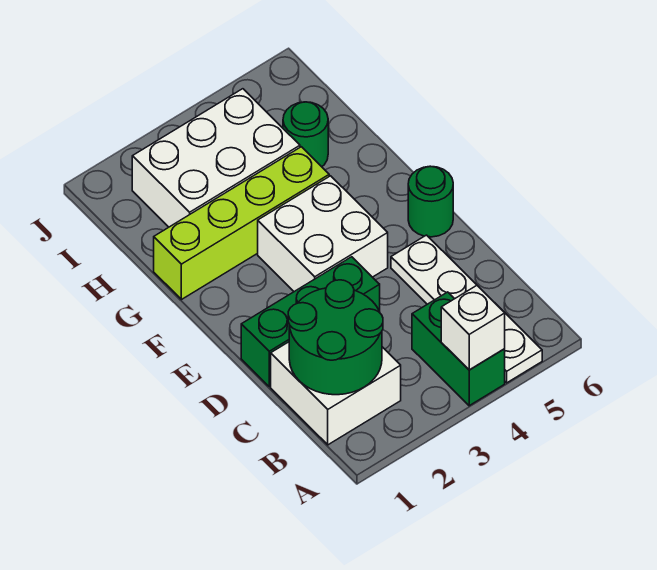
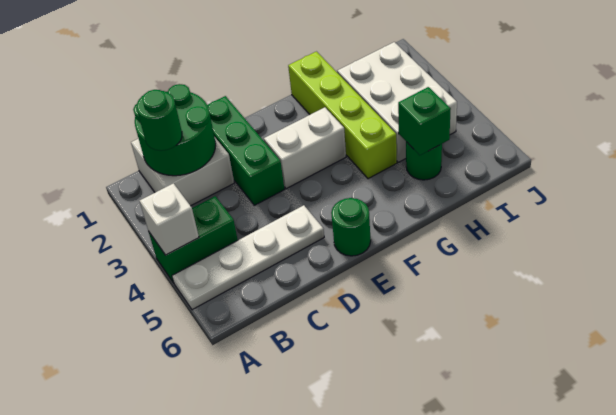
none -> green 1x1 round brick [137,90,182,151]
white 2x2 brick [258,176,388,291] -> white 1x2 brick [264,107,346,189]
none -> green 1x1 brick [398,87,451,155]

